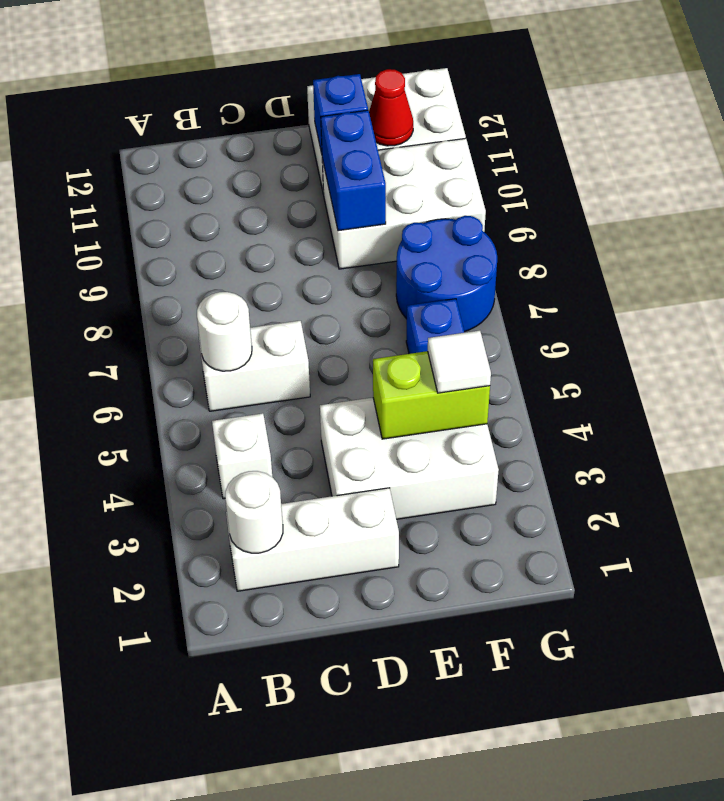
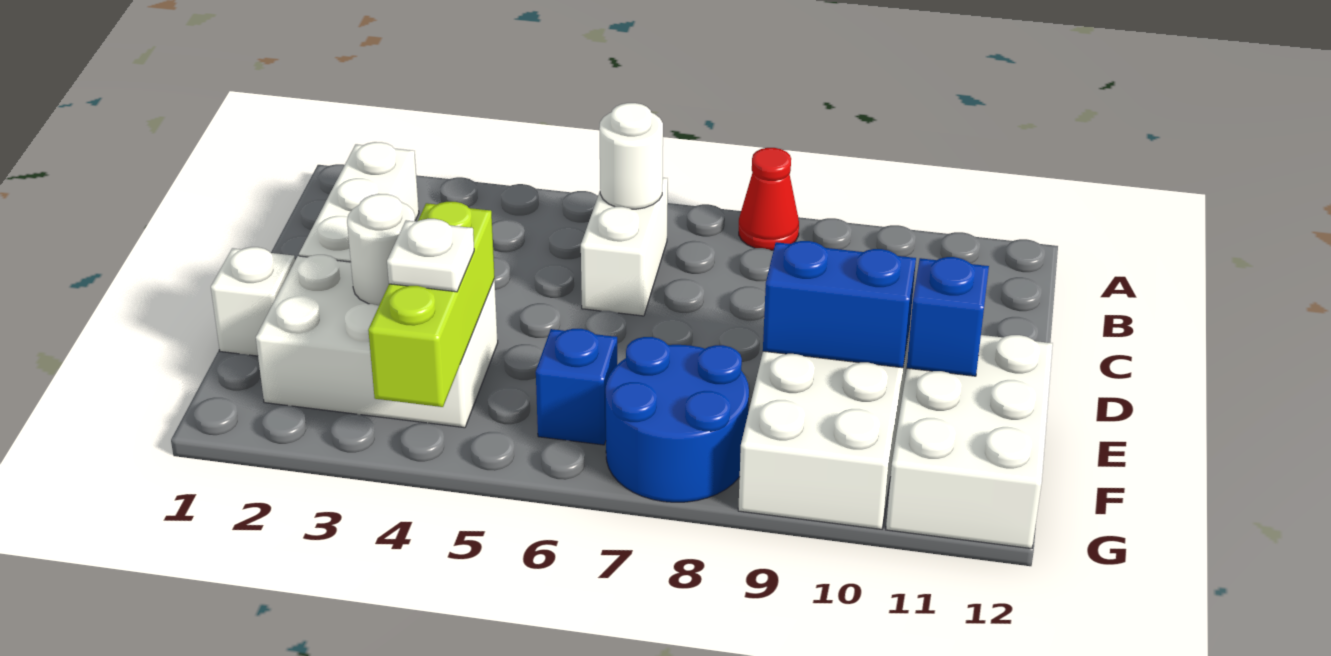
white 1x1 round brick [225,471,283,553] -> white 1x1 round brick moved to [347,194,415,305]
white 1x1 brick [212,413,272,499] -> white 1x1 brick moved to [211,247,295,356]
white 2x3 brick [320,398,499,519] -> white 2x3 brick turned to [256,255,498,428]
lime 1x2 brick [373,351,490,439] -> lime 1x3 brick [368,202,495,407]
white 1x1 tile [428,331,491,393] -> white 1x1 plate [387,219,474,292]
red 1x1 cone [369,69,413,146] -> red 1x1 cone moved to [739,148,799,250]

